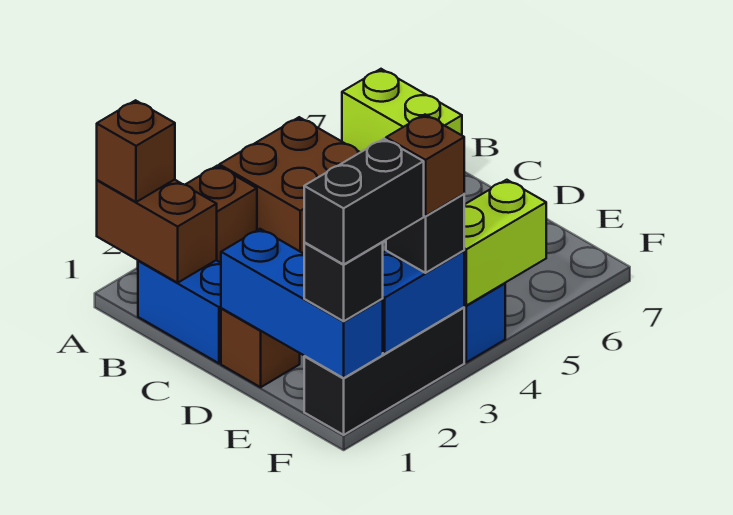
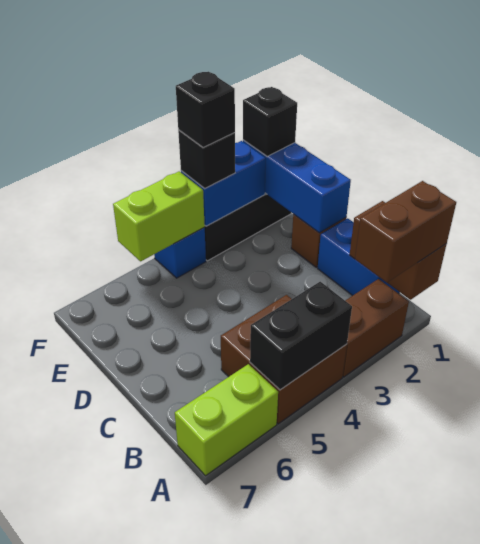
brown 1x1 brick [97,100,175,202] -> brown 1x2 brick [355,181,456,282]
lime 1x2 brick [342,69,462,152] -> lime 1x2 brick turned to [175,364,278,476]
black 1x2 brick [304,139,424,264] -> black 1x2 brick moved to [250,282,352,390]
brown 1x1 brick [386,115,464,216] -> black 1x1 brick [176,72,235,148]

